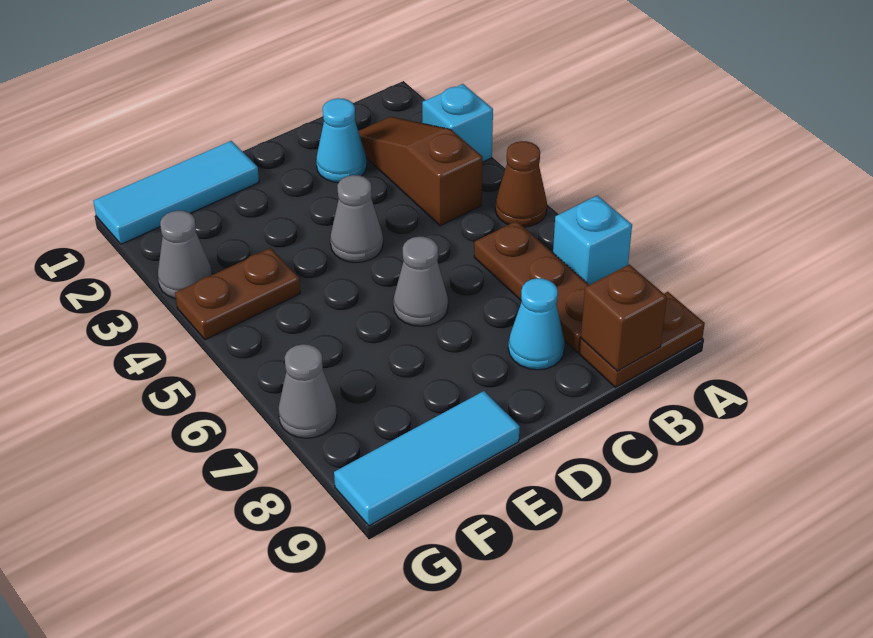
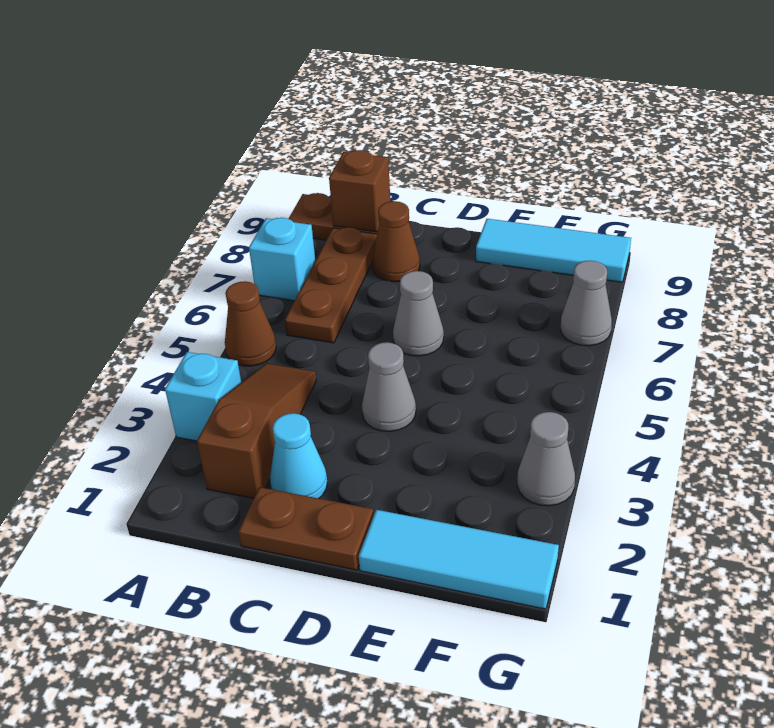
brown 1x3 slope [358,117,483,226] -> brown 1x3 slope turned to [197,363,316,498]
cyan 1x1 cone [508,278,565,370] -> brown 1x1 cone [372,201,420,282]
brown 1x2 plate [175,248,300,340] -> brown 1x2 plate moved to [238,487,374,570]

